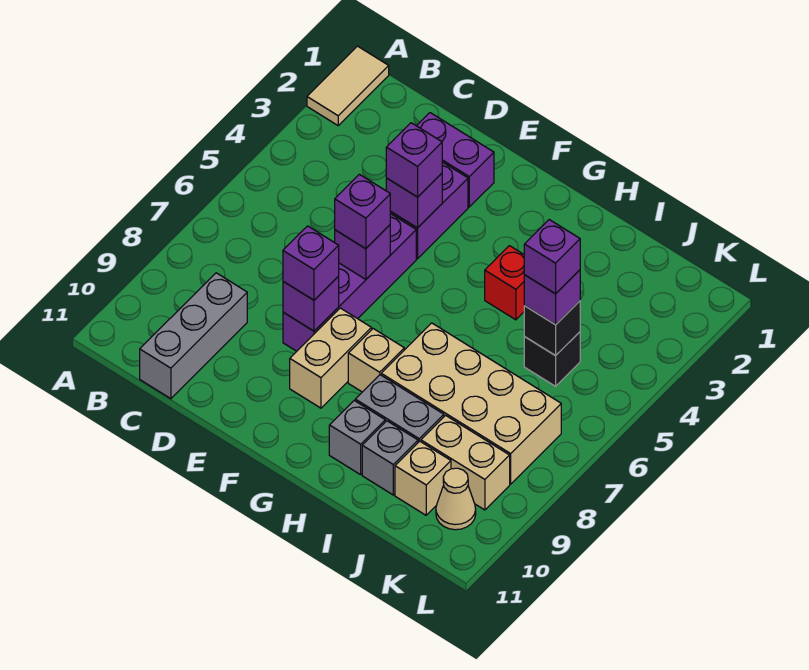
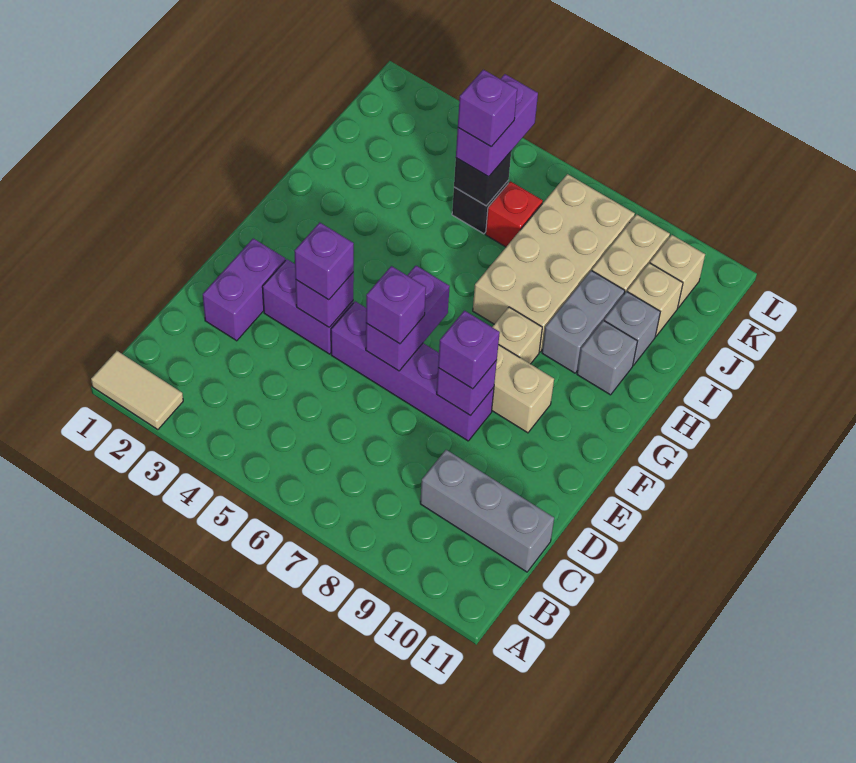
purple 1x1 brick [335,225,390,279] -> purple 1x2 brick [366,266,450,371]
red 1x1 brick [485,246,525,320] -> red 1x1 brick moved to [486,181,543,247]
purple 1x1 brick [524,270,580,325] -> purple 1x2 brick [456,74,538,177]
tan 1x1 cone [436,468,476,530] -> tan 1x1 brick [650,235,705,308]

